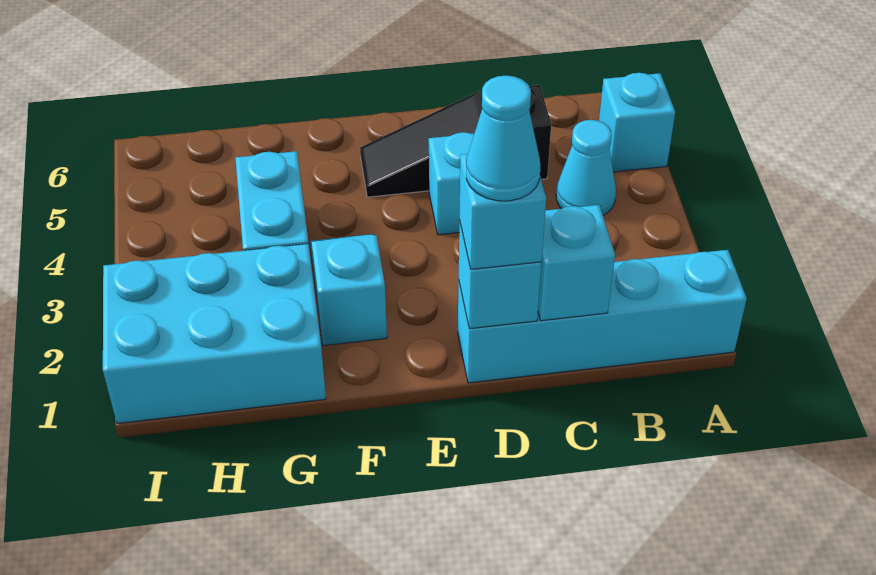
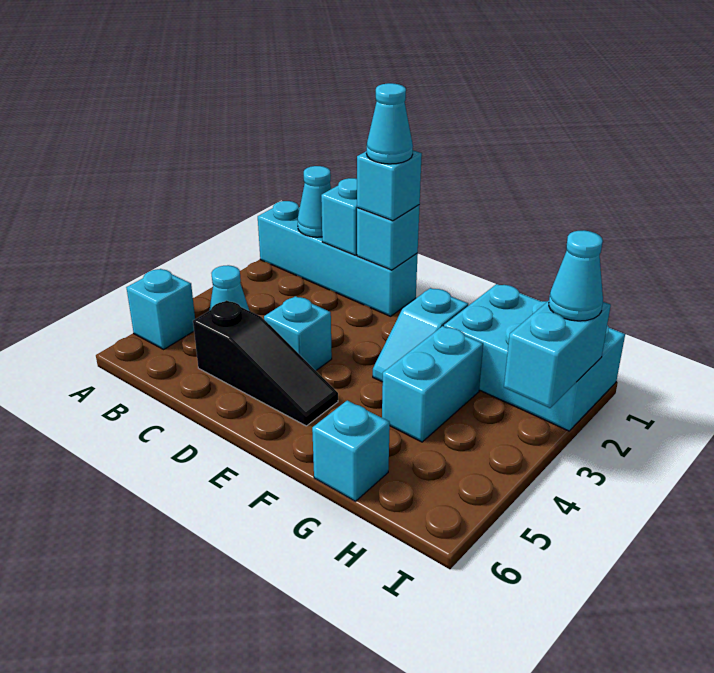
none -> cyan 1x1 cone [298,166,331,237]
none -> cyan 1x1 brick [312,400,390,501]
none -> cyan 1x2 brick [504,301,611,408]
none -> cyan 1x1 cone [549,230,603,321]

